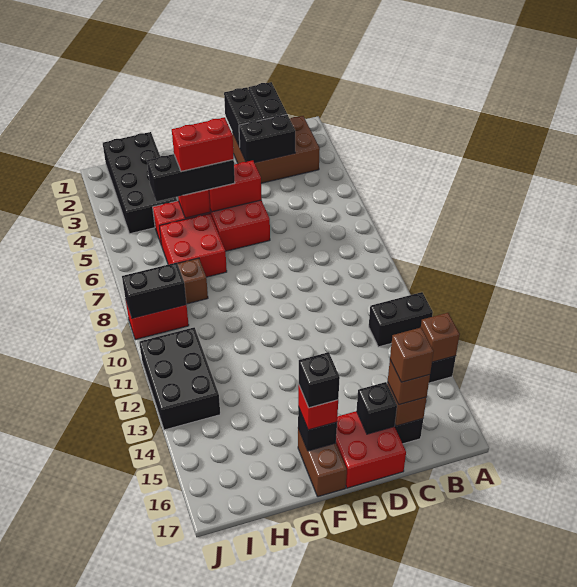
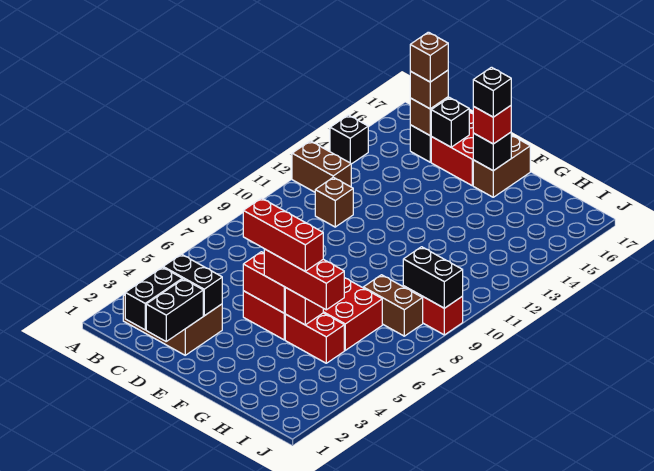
black 1x2 brick [369,292,433,347] -> brown 1x2 brick [292,141,351,192]
brown 1x1 brick [421,313,460,362] -> brown 1x1 brick moved to [315,177,353,227]
black 1x3 brick [147,154,235,201] -> red 1x3 brick [264,249,344,310]
red 1x2 brick [172,117,234,171] -> red 1x3 brick [243,198,323,271]
black 2x4 brick [103,132,177,234] -> none
black 2x3 brick [139,327,220,430] -> none

